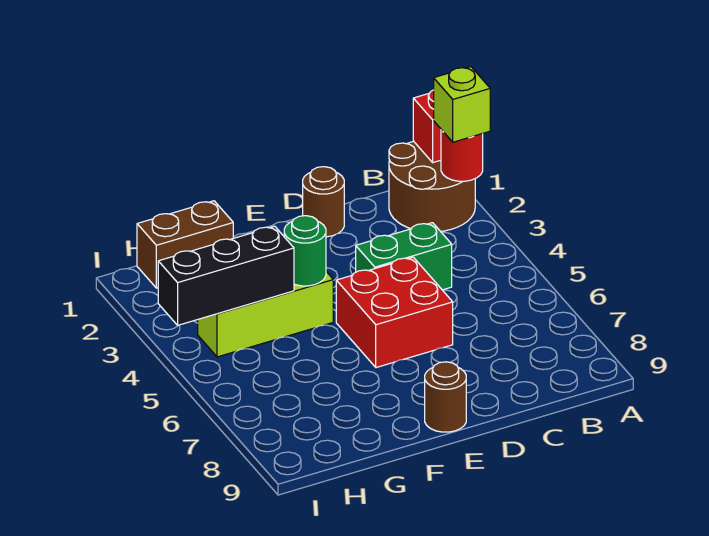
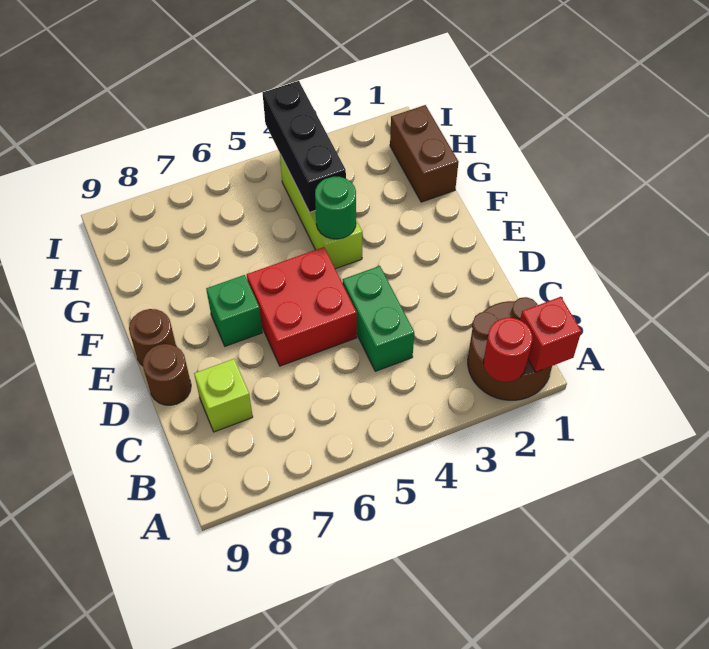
lime 1x1 brick [434,67,490,142] -> lime 1x1 brick moved to [194,359,253,432]
brown 1x1 round brick [303,167,344,237] -> brown 1x1 round brick moved to [143,344,191,405]
none -> green 1x1 brick [206,275,262,346]

